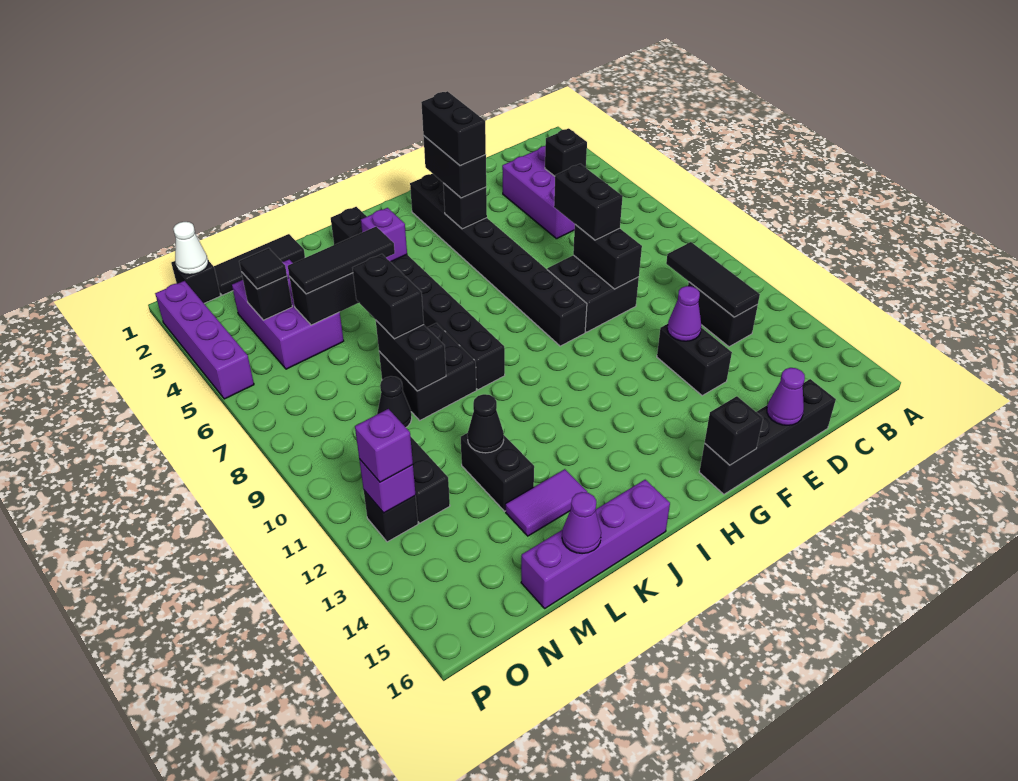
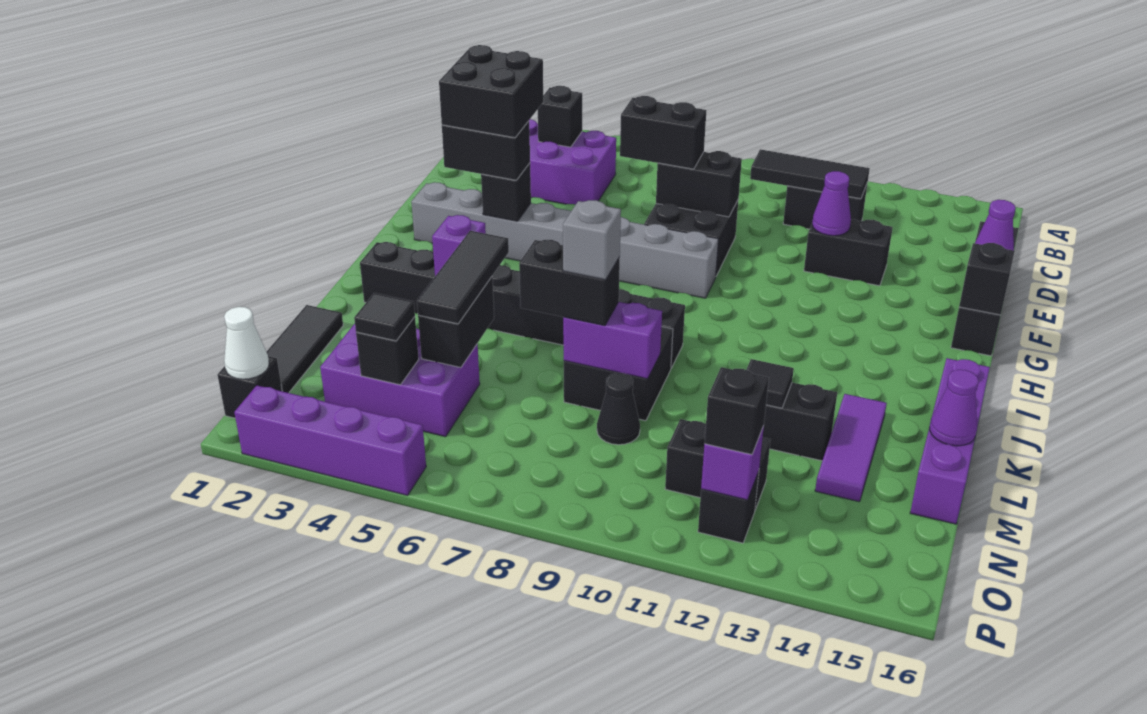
black 1x8 brick [410,174,587,346] -> grey 1x8 brick [411,182,718,298]
black 1x2 brick [421,91,486,166] -> black 2x2 brick [439,45,543,138]
purple 1x2 tile [506,469,587,536] -> purple 1x3 tile [815,394,887,502]
black 1x2 brick [376,321,446,391] -> purple 1x2 brick [563,302,662,379]
none -> grey 1x1 brick [563,200,621,280]
black 1x1 cone [467,394,504,453] -> black 1x1 tile [746,359,794,408]
purple 1x1 brick [355,409,413,482] -> black 1x1 brick [705,367,769,455]

